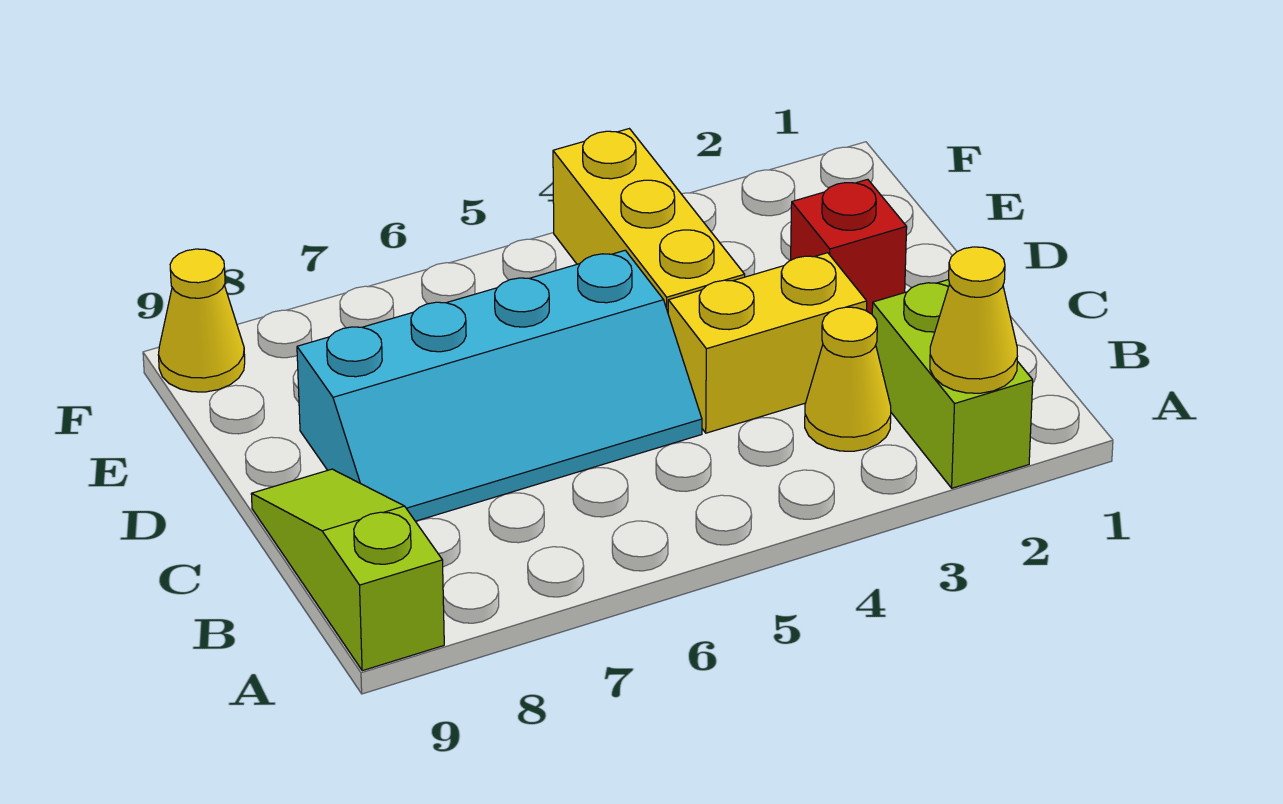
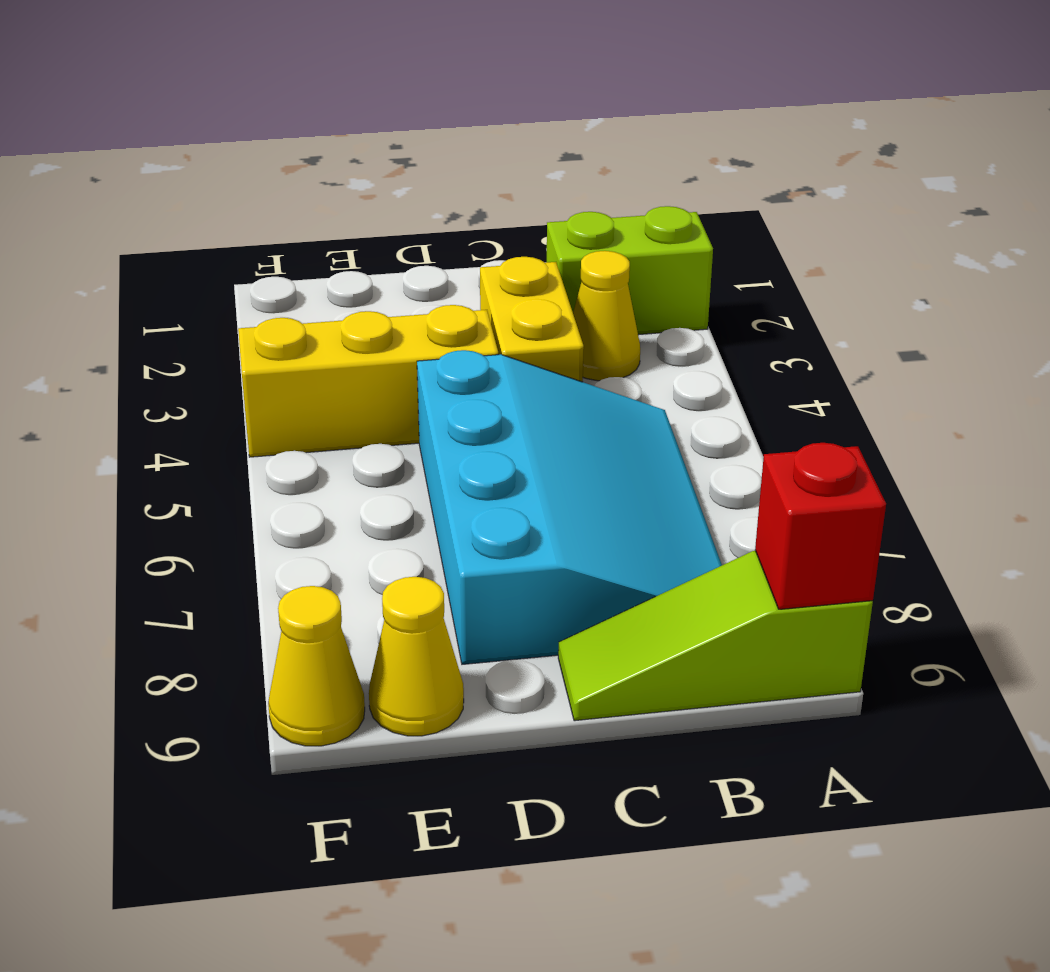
yellow 1x1 cone [930,247,1018,393] -> yellow 1x1 cone moved to [369,577,464,736]
cyan 2x4 slope [297,250,702,521] -> cyan 3x4 slope [417,350,722,664]
red 1x1 brick [791,179,907,314] -> red 1x1 brick moved to [755,443,886,609]

